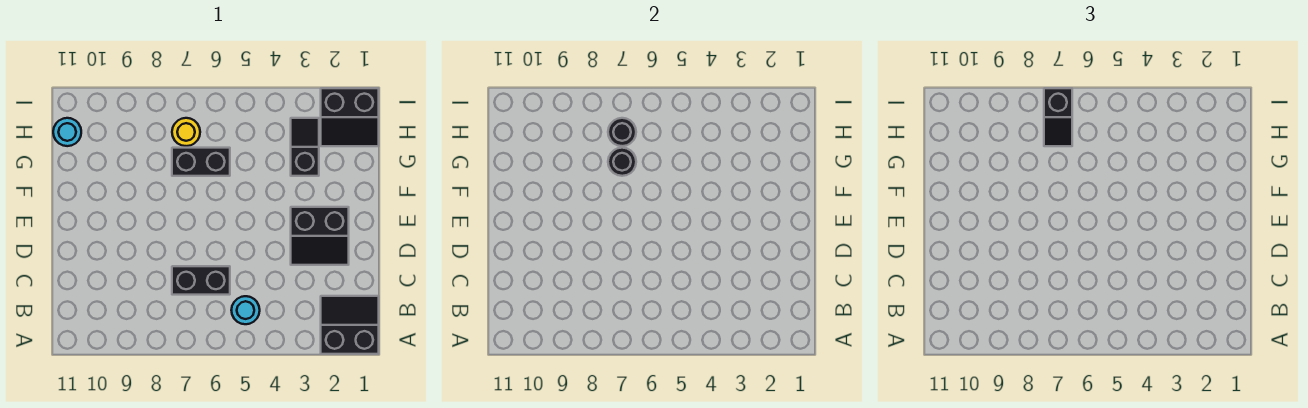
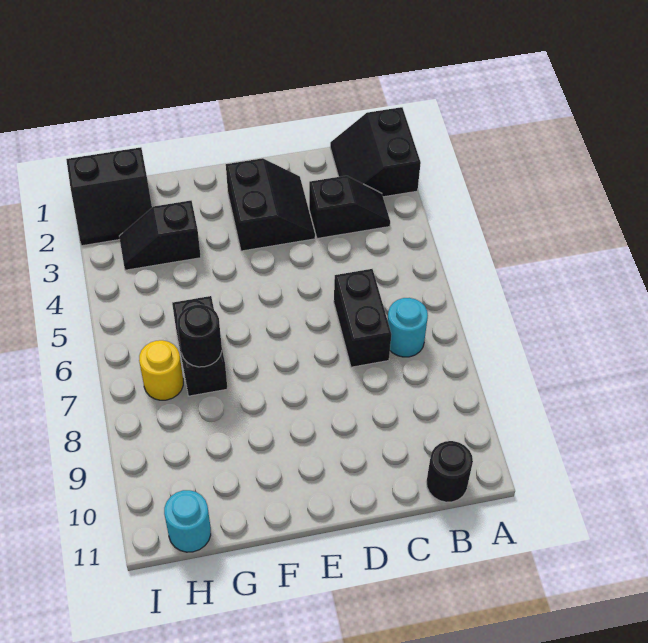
cyan 1x1 round brick [231,296,260,324] -> cyan 1x1 round brick moved to [388,298,428,357]
black 2x2 slope [321,88,379,146] -> black 2x2 slope turned to [66,147,152,246]
black 1x1 round brick [608,118,636,146] -> black 1x1 round brick moved to [426,441,473,502]
black 1x2 slope [1044,88,1072,146] -> black 1x2 slope moved to [309,176,390,239]

